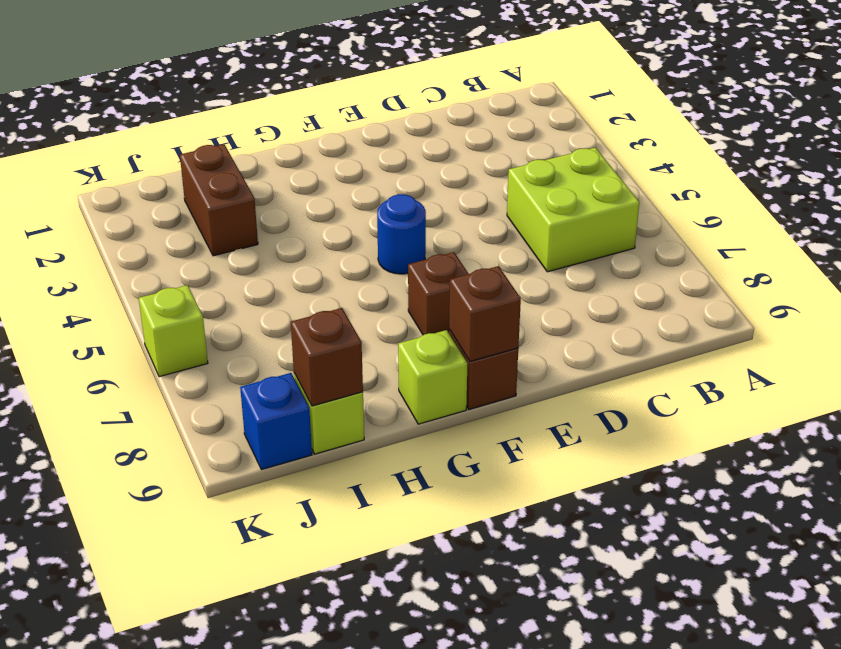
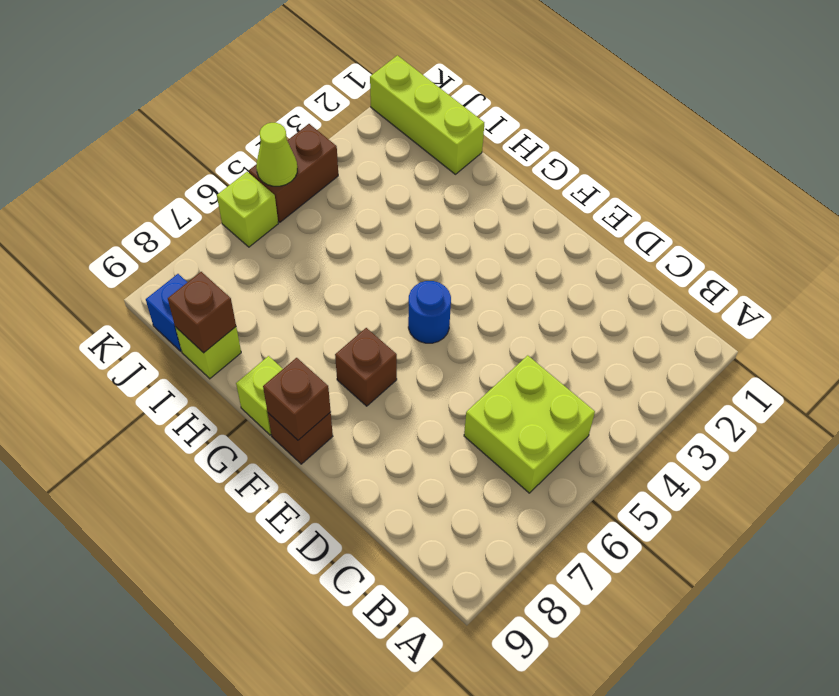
none -> lime 1x3 brick [370,55,484,174]
brown 1x2 brick [180,144,258,256] -> brown 1x2 brick moved to [249,124,338,222]
none -> lime 1x1 cone [256,123,297,186]

